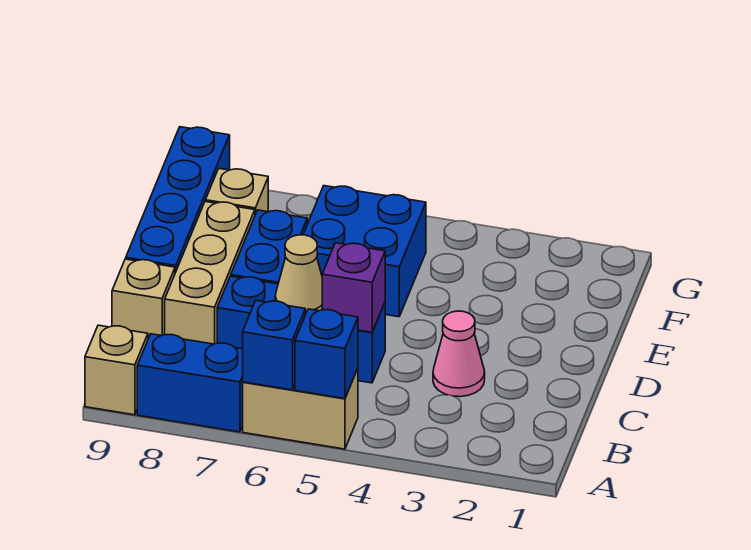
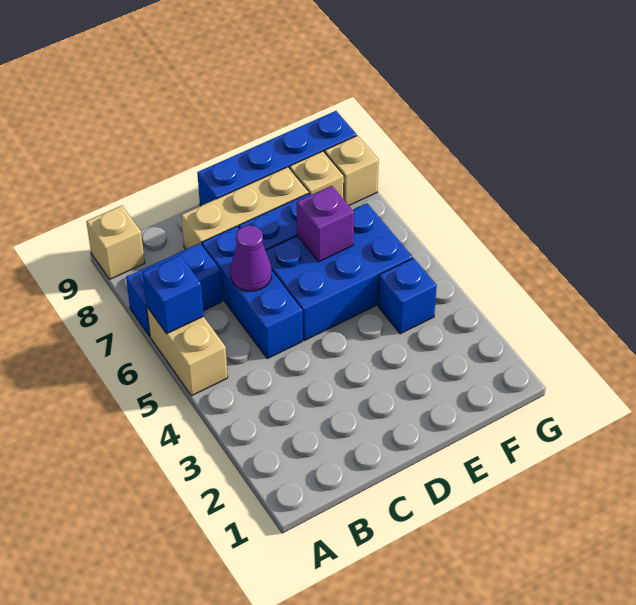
blue 1x1 brick [295,309,358,399] -> blue 1x1 brick moved to [378,258,437,334]
blue 1x2 brick [137,334,243,432] -> blue 1x2 brick turned to [126,243,222,336]
pink 1x1 cone [433,311,485,397] -> none
purple 1x1 brick [322,243,385,332] -> purple 1x1 brick moved to [297,186,354,262]
tan 1x1 cone [275,235,322,315] -> purple 1x1 cone [230,225,272,291]
tan 1x1 brick [112,259,175,338] -> tan 1x1 brick moved to [325,136,379,205]
blue 2x2 brick [303,186,426,317] -> blue 2x3 brick [266,203,413,341]

